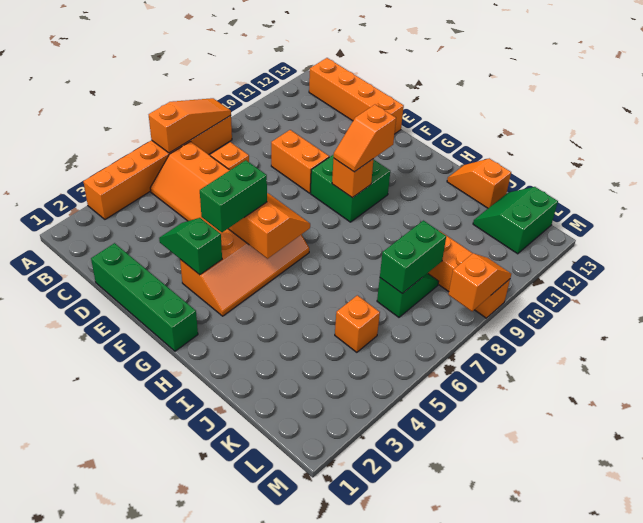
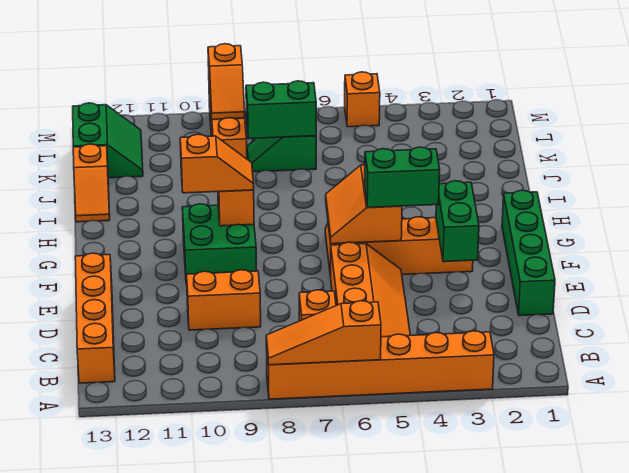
orange 1x2 brick [271,130,329,193] -> orange 1x2 brick turned to [187,270,261,330]
green 1x2 slope [159,218,222,275] -> green 1x2 brick [436,181,479,262]
orange 1x1 brick [335,295,380,352] -> orange 1x1 brick moved to [345,72,380,127]
green 2x2 slope [473,187,558,254] -> green 2x2 slope turned to [73,103,143,178]
orange 1x2 slope [448,254,511,311] -> orange 1x2 slope turned to [208,44,245,119]

